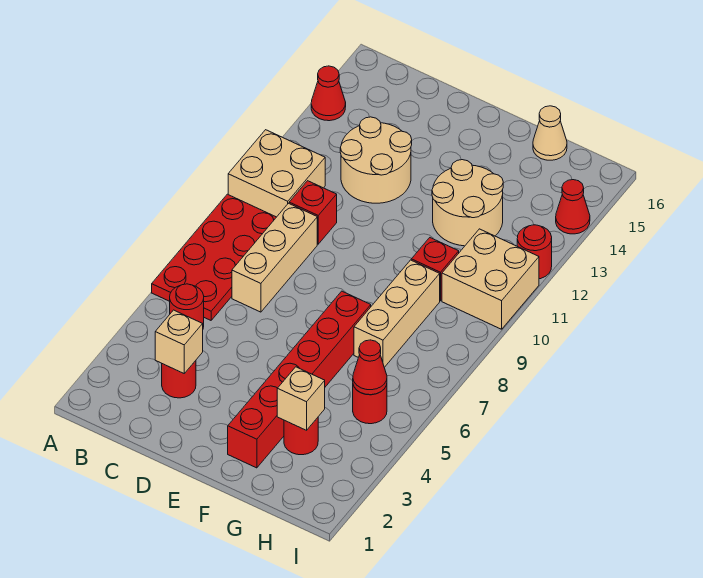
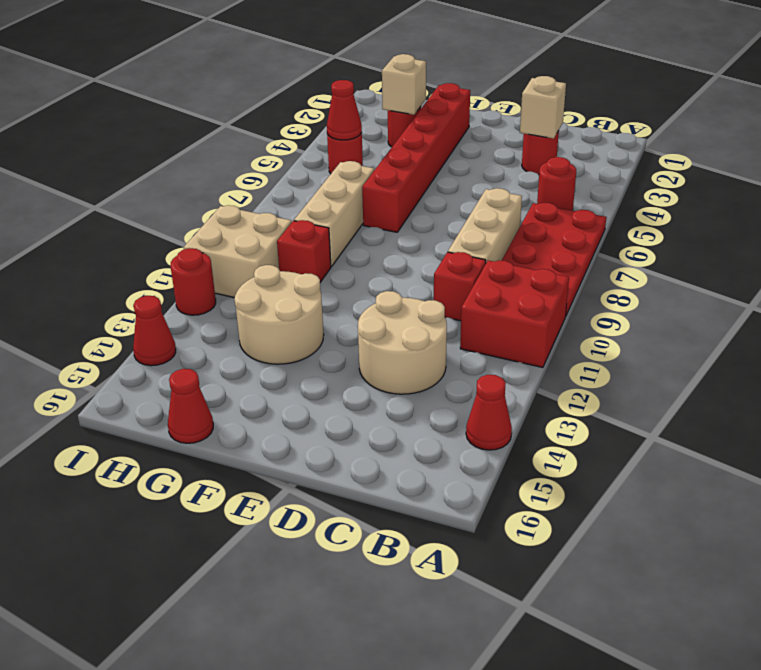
tan 2x2 brick [228,130,325,217] -> red 2x2 brick [460,260,569,368]
tan 1x1 cone [533,106,567,160] -> red 1x1 cone [168,369,213,443]

